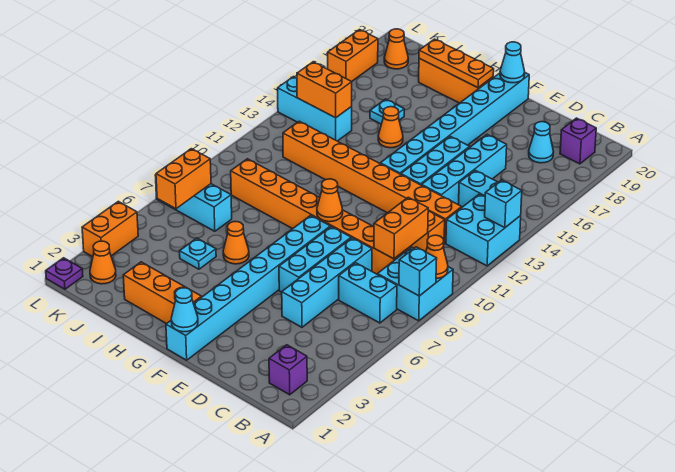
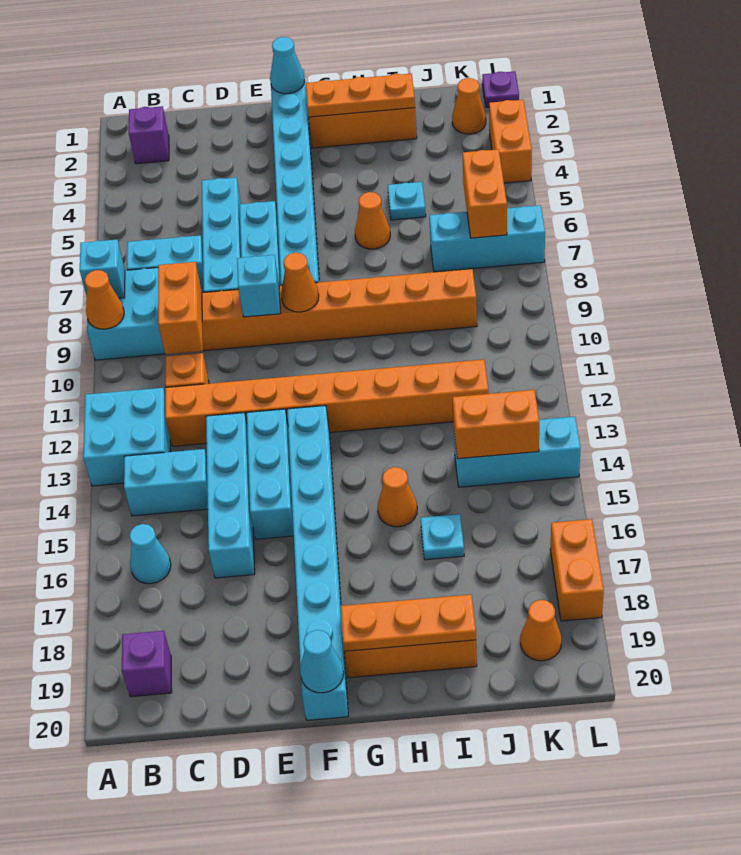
cyan 1x1 brick [485,180,522,228] -> cyan 1x1 brick moved to [237,255,281,317]
cyan 1x1 cone [529,122,554,163] -> cyan 1x1 cone moved to [129,524,171,584]
none -> orange 1x3 plate [306,74,415,117]

